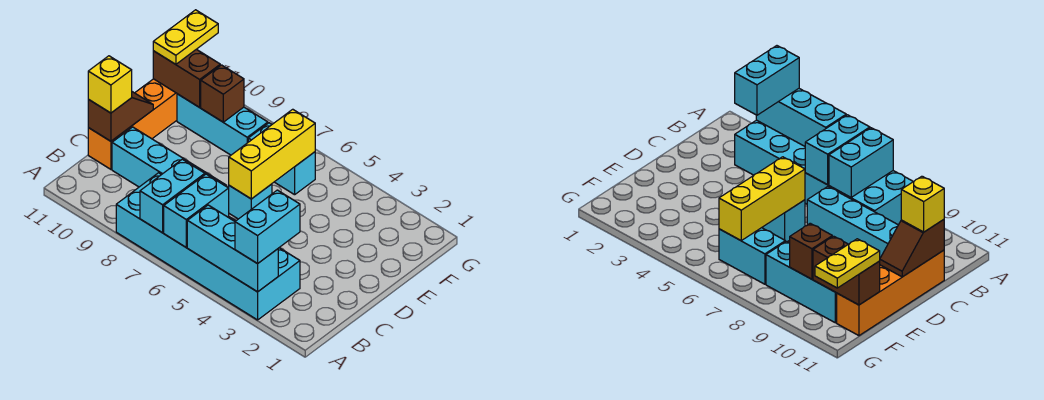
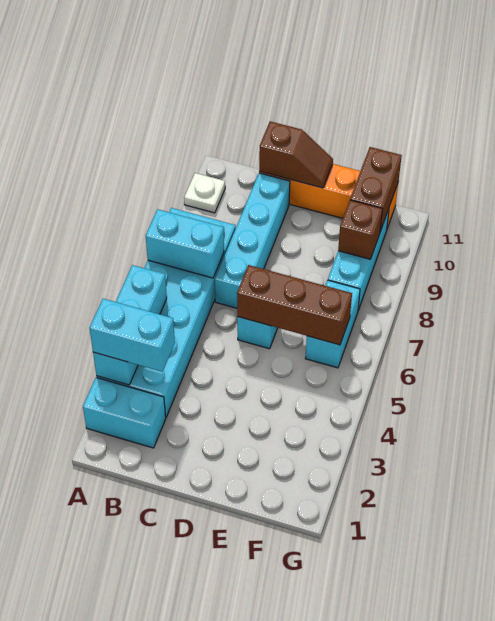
cyan 1x2 brick [164,174,229,247] -> cyan 1x2 brick moved to [83,377,166,448]
none -> white 1x1 plate [184,173,225,213]
yellow 1x1 brick [88,56,132,113] -> none
yellow 1x3 brick [229,109,315,199] -> brown 1x3 brick [237,265,352,345]
yellow 1x2 plate [153,10,218,64] -> none

